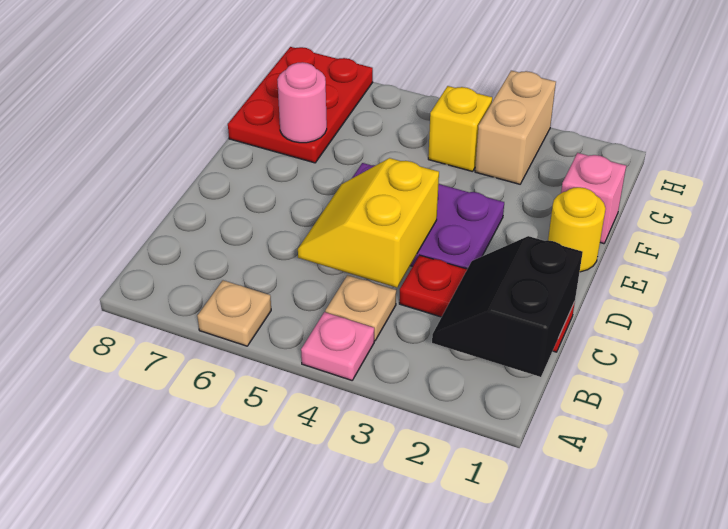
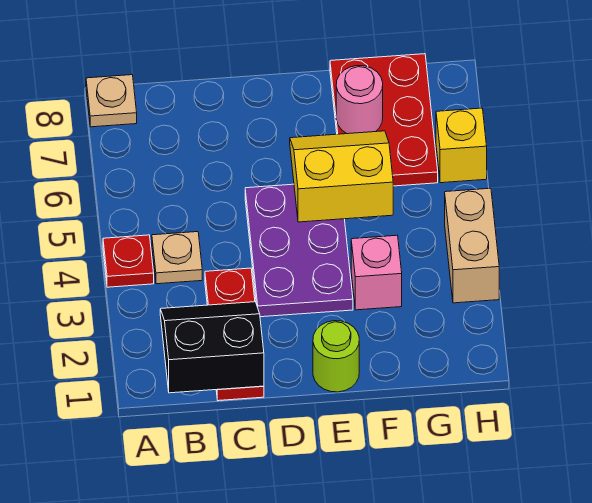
pink 1x1 plate [301,312,374,380] -> red 1x1 plate [103,235,154,287]
tan 1x1 plate [197,280,271,346] -> tan 1x1 plate moved to [86,75,137,127]
yellow 2x2 slope [298,158,439,288] -> yellow 2x2 slope moved to [290,131,393,222]
yellow 1x1 round brick [548,187,606,272] -> lime 1x1 round brick [313,321,359,392]
pink 1x1 brick [561,153,626,244] -> pink 1x1 brick moved to [351,235,402,310]
red 2x3 plate [228,47,373,163] -> red 2x3 plate turned to [330,54,438,186]
tan 1x2 brick [475,71,556,184] -> tan 1x2 brick turned to [445,188,499,303]
yellow 1x1 brick [428,86,492,172] -> yellow 1x1 brick moved to [436,108,487,183]

